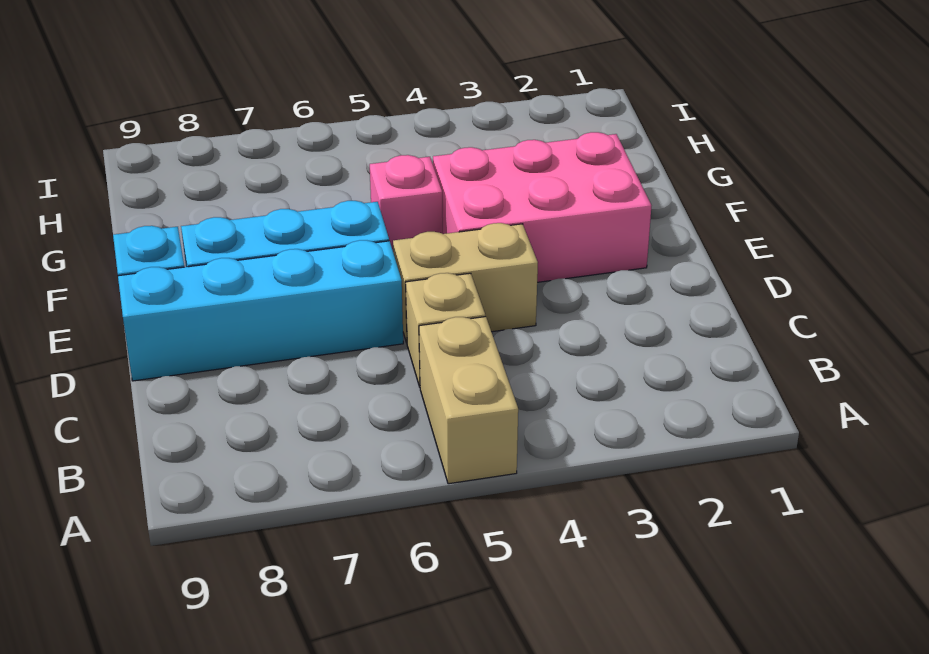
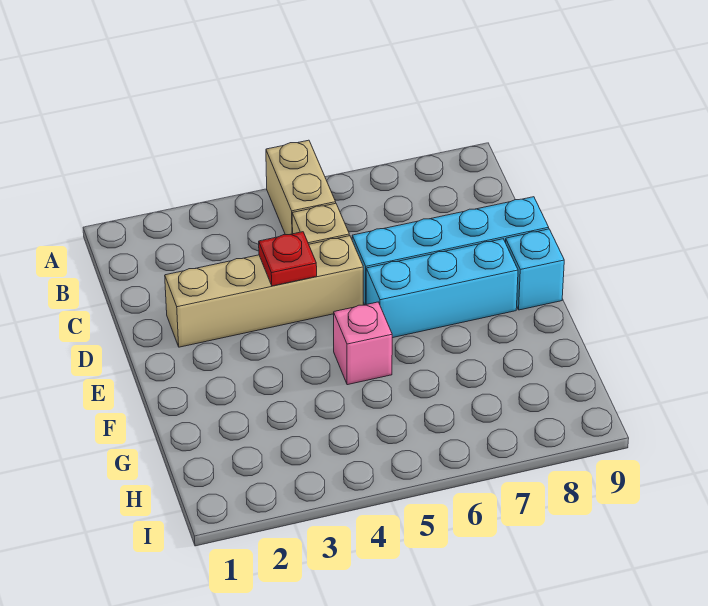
tan 1x2 brick [393,223,538,343] -> tan 1x4 brick [165,236,363,347]
none -> red 1x1 plate [259,232,317,286]
pink 2x3 brick [433,132,652,282] -> none

